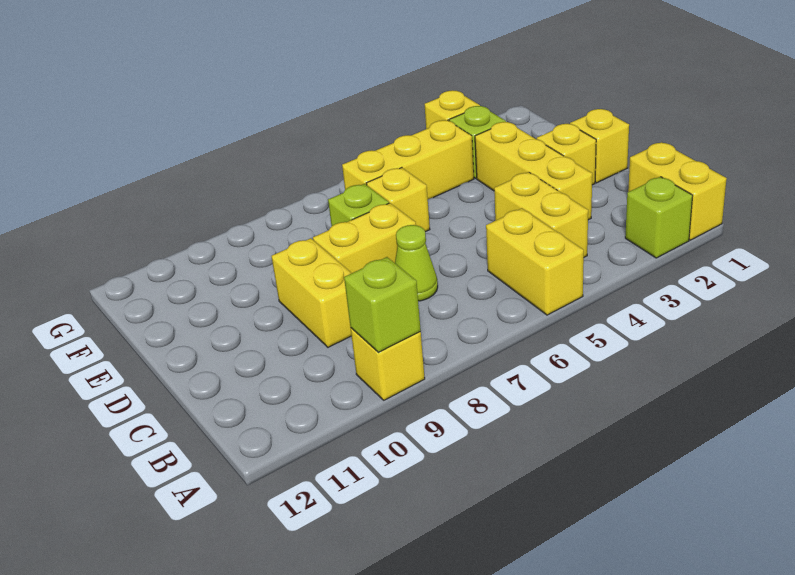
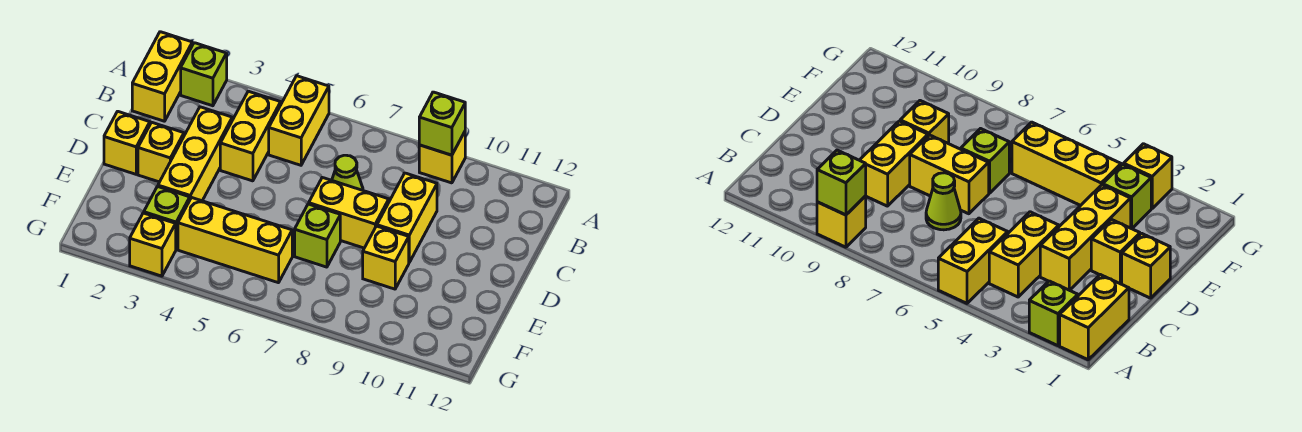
yellow 1x1 brick [366,168,430,232] -> yellow 1x1 brick moved to [363,226,409,289]

